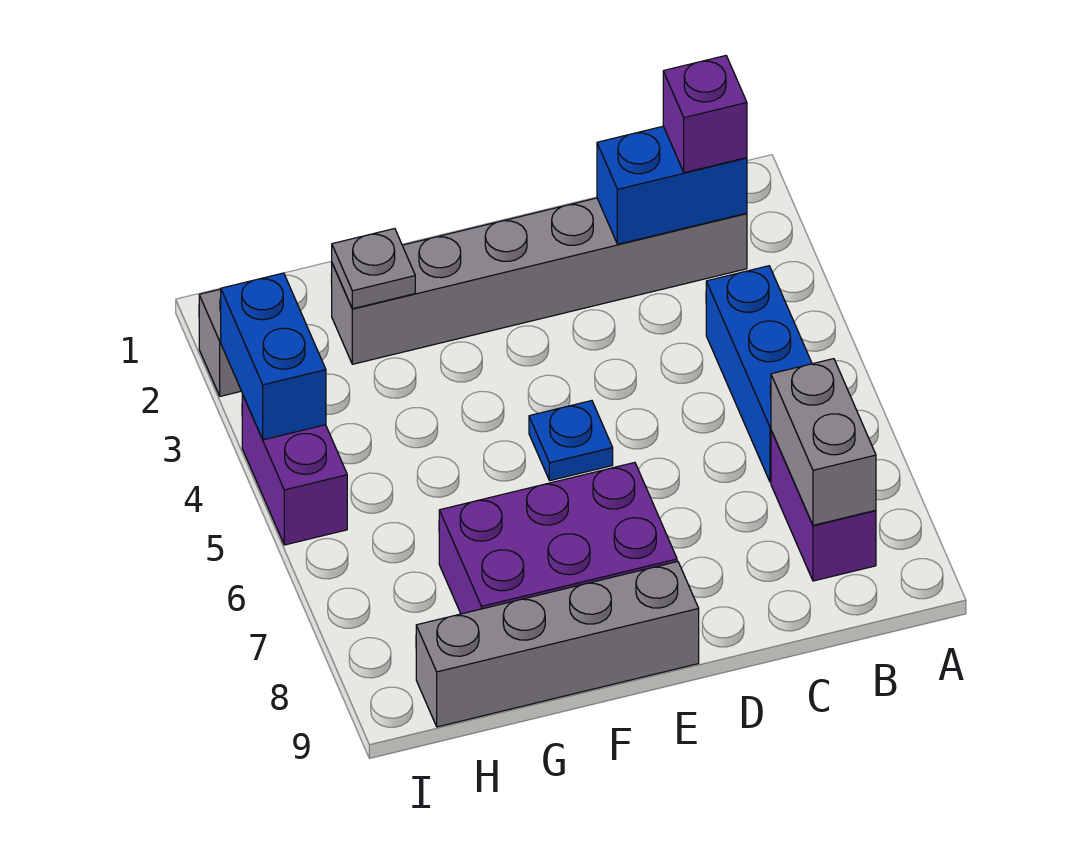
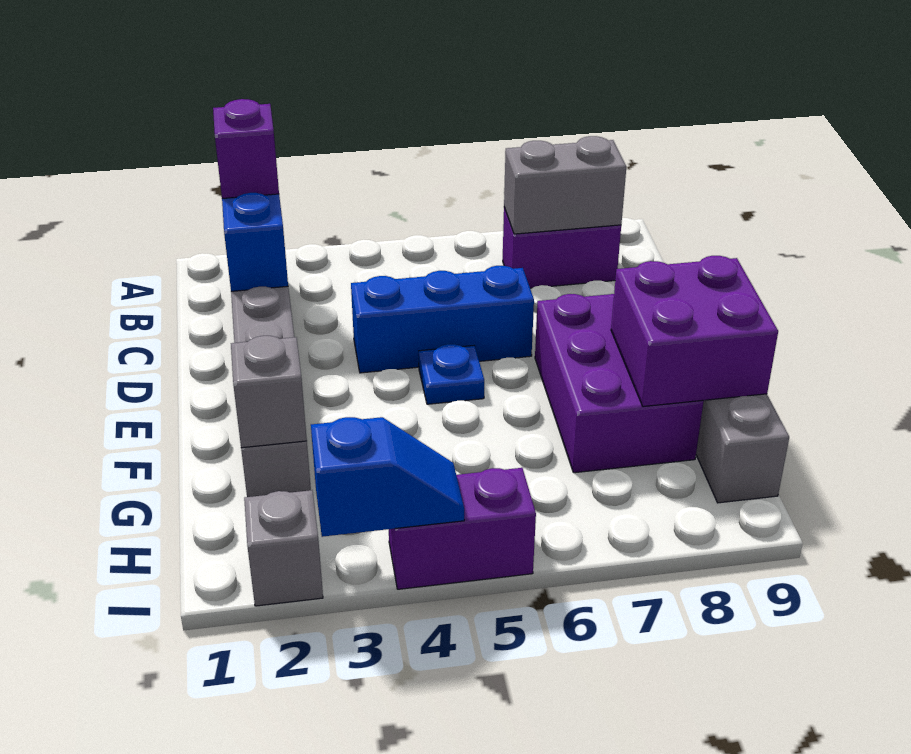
blue 1x3 brick [706,266,812,482] -> blue 1x3 brick moved to [351,266,534,373]
none -> purple 2x2 brick [611,256,778,407]
grey 1x1 plate [332,229,415,309] -> grey 1x1 brick [231,336,307,448]
blue 1x2 brick [221,273,326,440] -> blue 1x2 slope [311,417,464,537]

